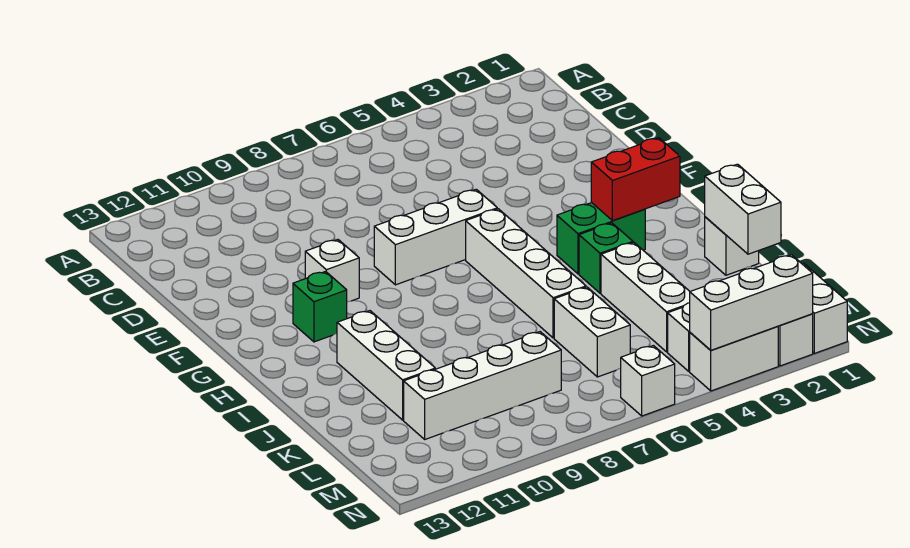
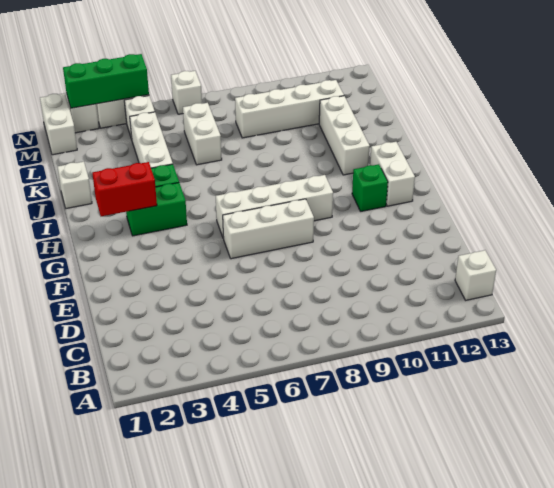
white 1x1 brick [305,240,359,302] -> white 1x1 brick moved to [455,250,496,300]
white 1x4 brick [466,209,586,338] -> white 1x4 brick turned to [216,175,333,239]
white 1x2 brick [705,164,781,254] -> white 1x2 brick moved to [370,142,415,206]
white 1x3 brick [690,255,813,350] -> green 1x3 brick [63,54,149,108]

